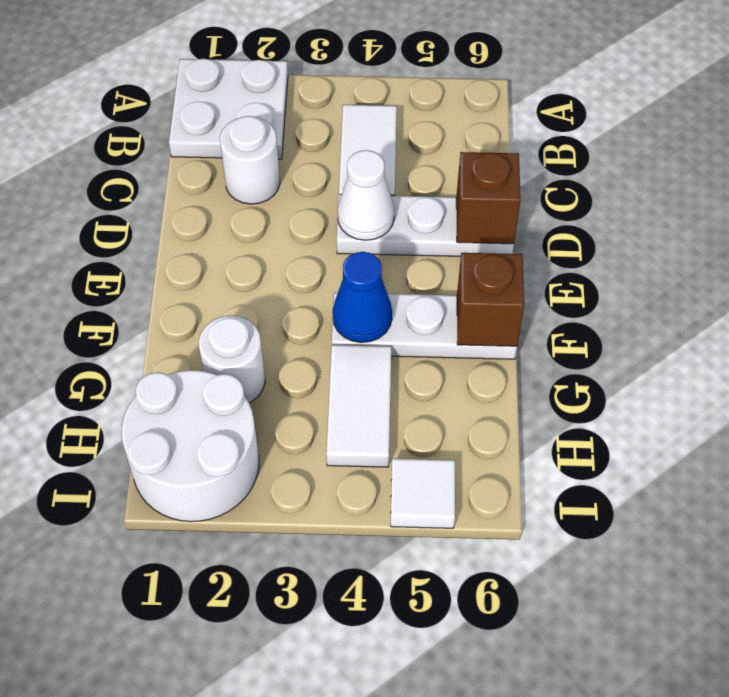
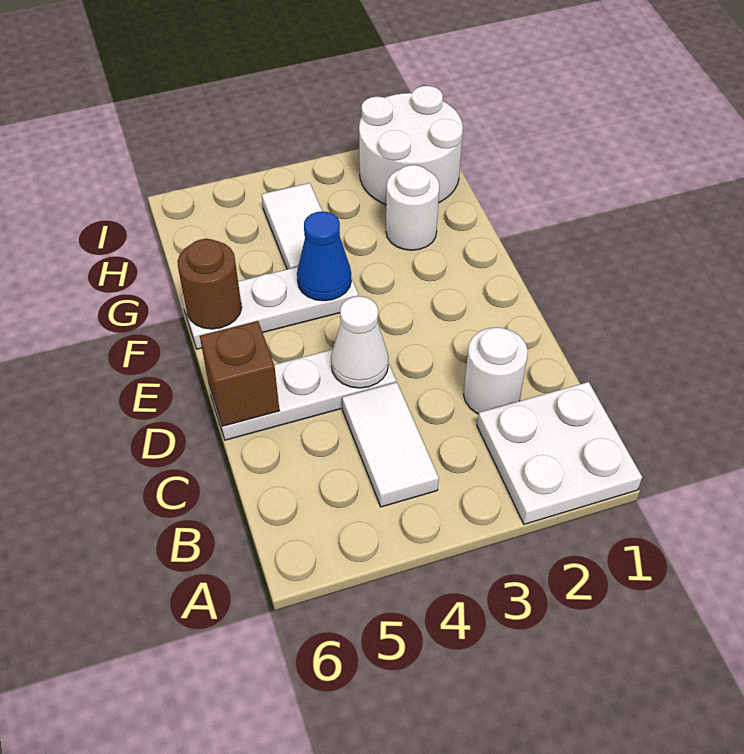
brown 1x1 brick [457,253,524,346] -> brown 1x1 round brick [177,239,242,329]
white 1x1 tile [391,459,455,528] -> none

